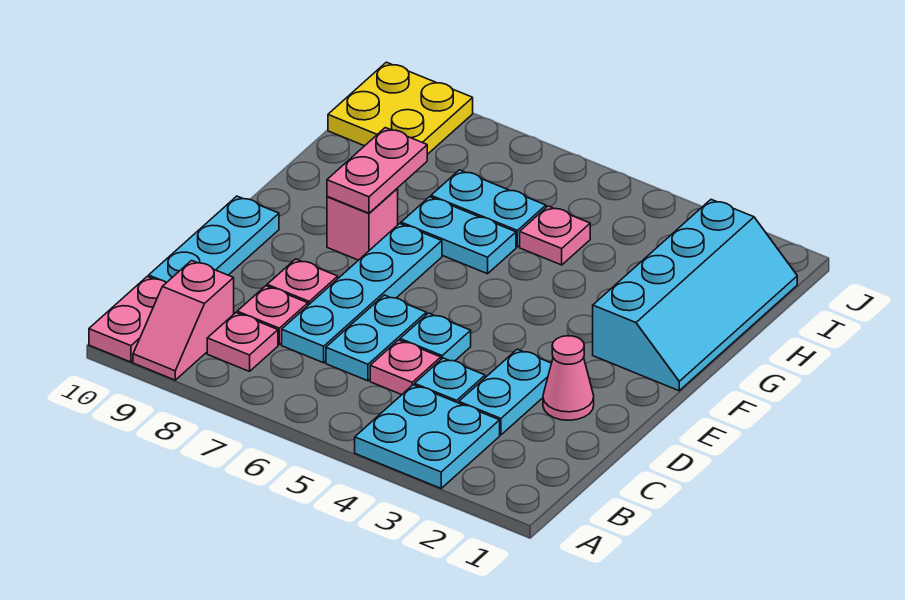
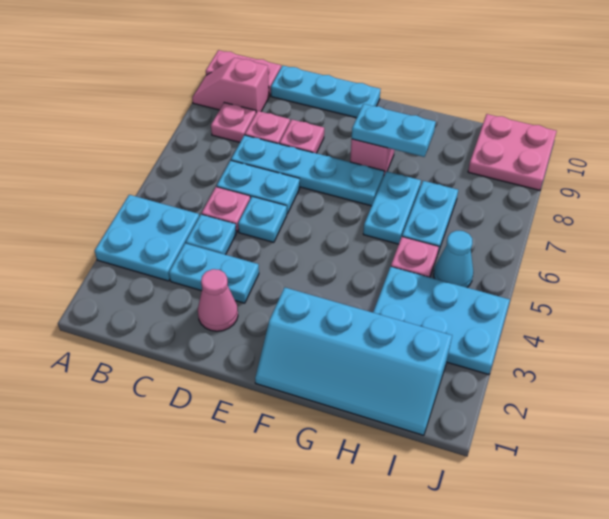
pink 1x2 plate [327,128,427,213] -> cyan 1x2 plate [352,104,436,157]
none -> cyan 2x3 plate [373,267,510,375]
none -> cyan 1x1 cone [434,231,473,287]
yellow 2x2 plate [328,62,473,154] -> pink 2x2 plate [468,114,557,190]

